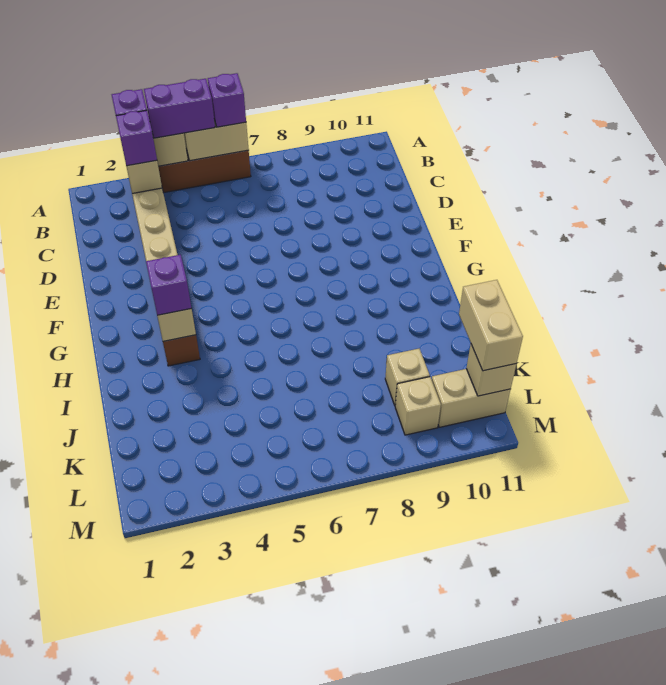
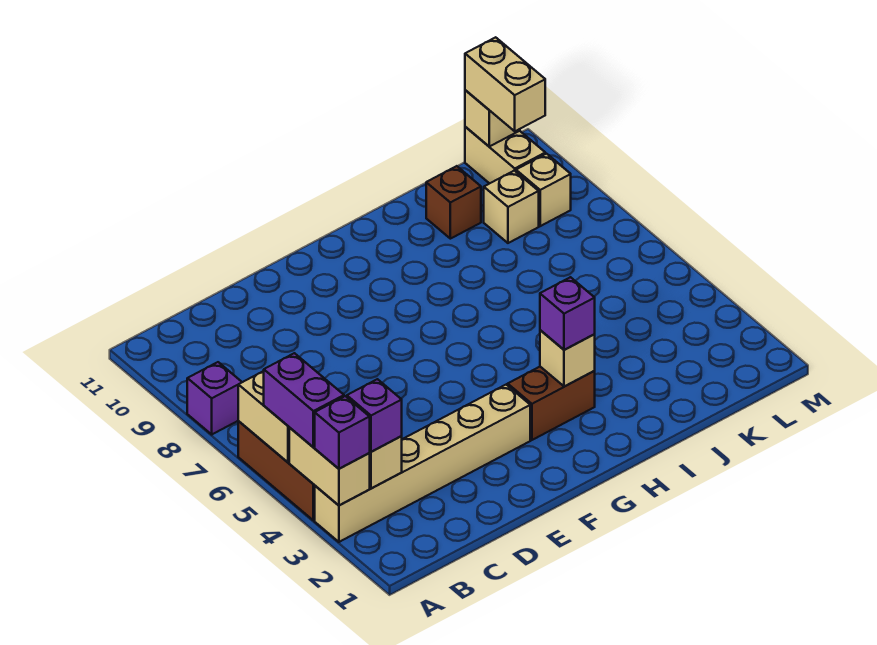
purple 1x1 brick [208,73,246,127] -> purple 1x1 brick moved to [187,362,242,434]
none -> brown 1x1 brick [426,166,481,239]
tan 1x2 brick [459,280,523,371] -> tan 1x2 brick turned to [465,37,545,131]

